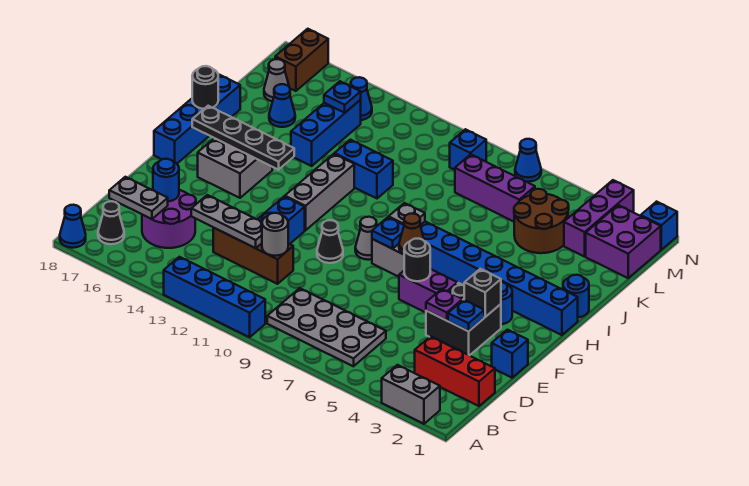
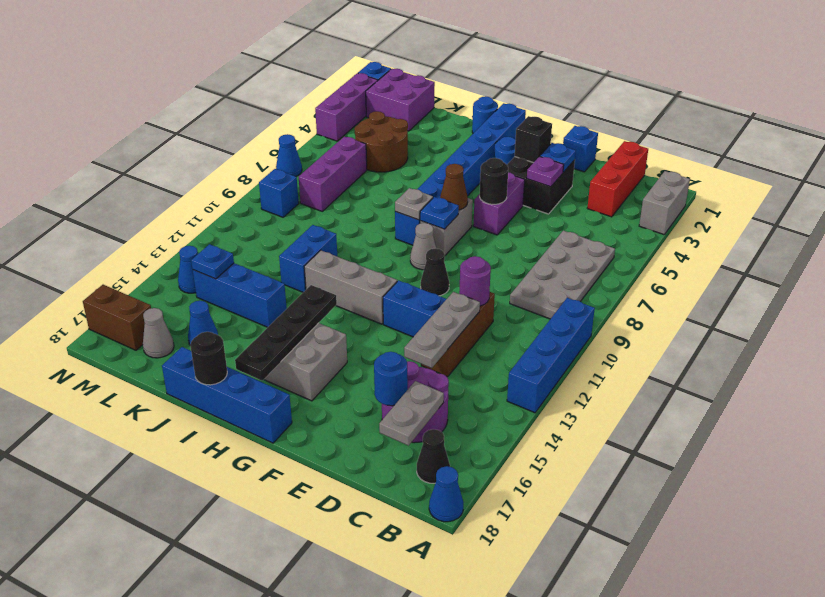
grey 1x1 round brick [262,213,288,256] -> purple 1x1 round brick [459,256,491,306]
purple 1x3 brick [564,180,634,257] -> purple 1x3 brick turned to [315,73,378,141]

